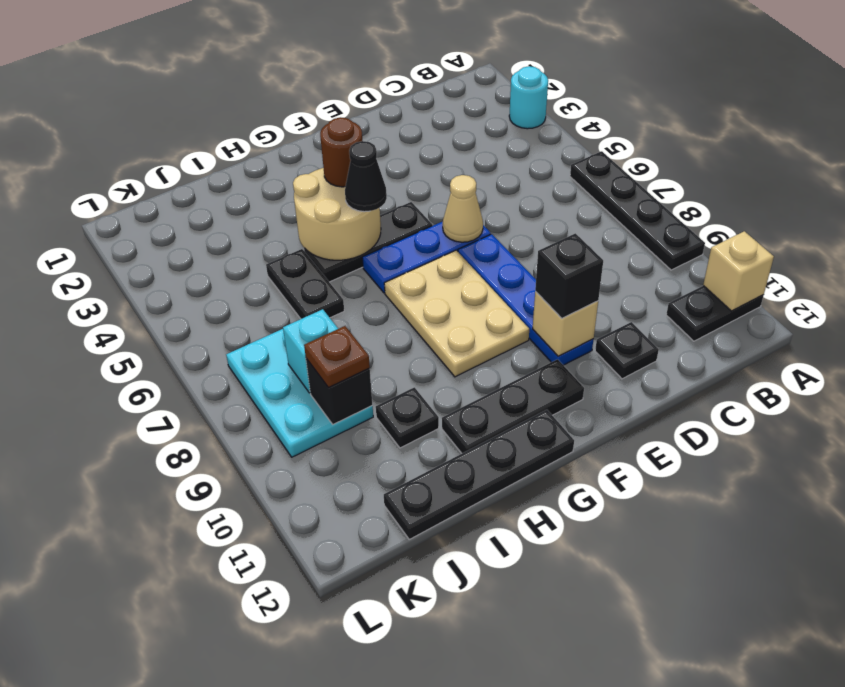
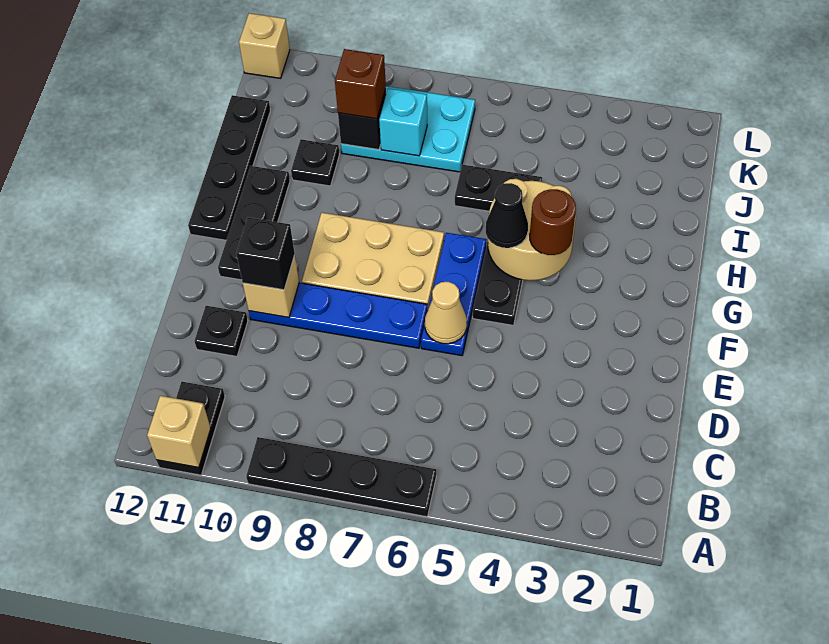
cyan 1x1 round brick [509,66,548,129] -> none
brown 1x1 plate [304,326,370,388] -> brown 1x1 brick [335,49,386,119]
none -> tan 1x1 brick [239,13,290,78]

